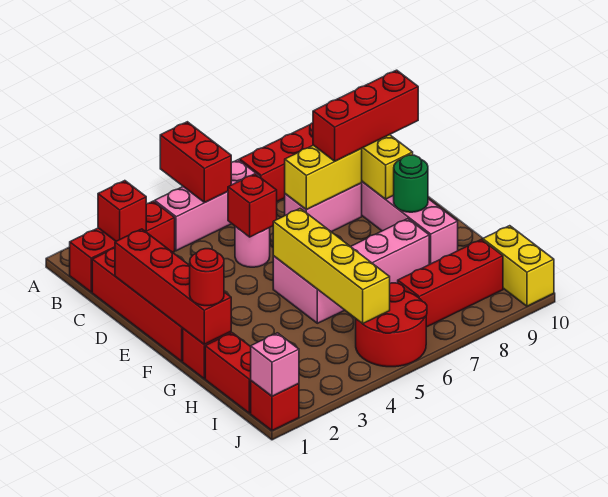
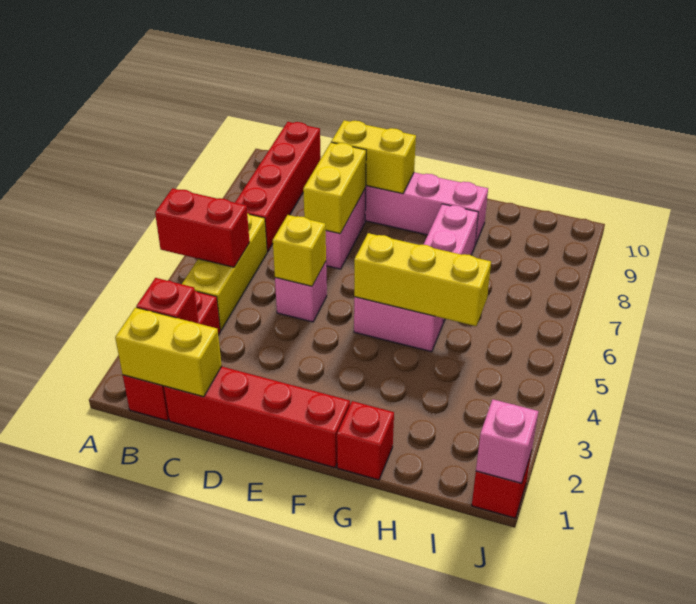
pink 1x3 brick [155,160,260,251] -> yellow 1x3 brick [182,213,267,330]
red 1x4 brick [115,229,231,344] -> none
pink 1x1 round brick [235,226,270,267] -> pink 1x1 brick [275,262,327,322]
red 1x1 brick [228,174,277,237] -> yellow 1x1 brick [273,215,326,286]
red 1x3 brick [313,70,418,161] -> none
yellow 1x4 brick [273,208,390,324] -> yellow 1x3 brick [354,233,491,326]
green 1x1 round brick [394,155,428,212] -> none
red 1x1 round brick [190,249,224,306] -> none
red 1x2 brick [205,333,251,413] -> none
red 2x2 round brick [356,283,427,367] -> none
red 1x3 brick [398,239,503,327] -> none
yellow 1x2 brick [483,226,554,306] -> yellow 1x2 brick moved to [115,308,222,397]

